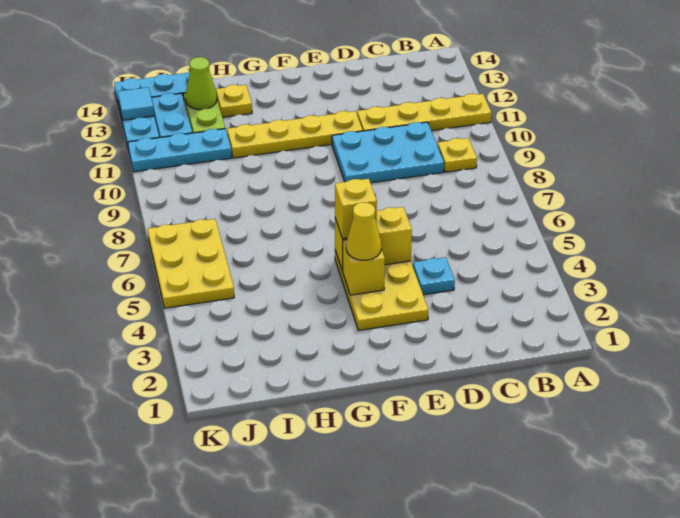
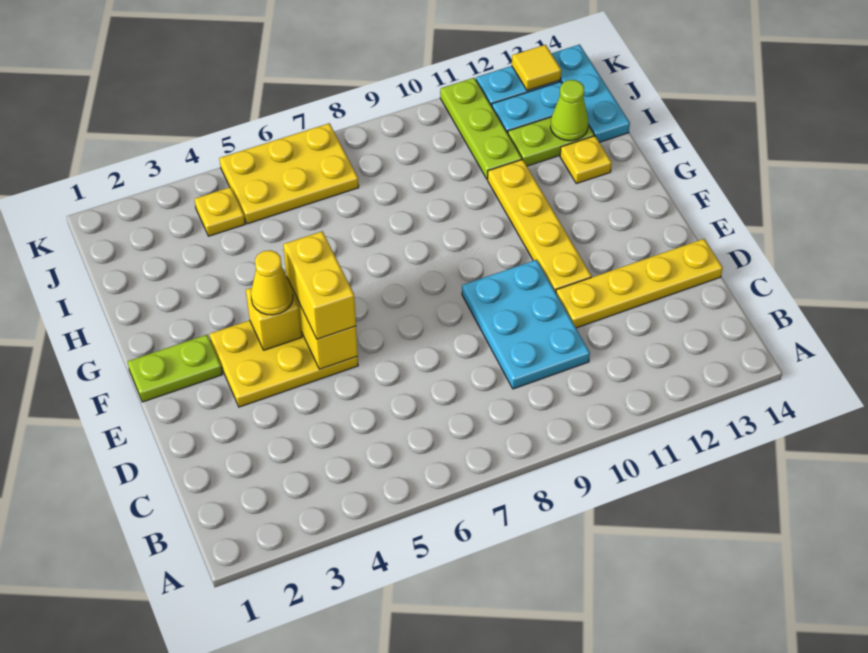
yellow 1x4 plate [357,94,492,131] -> yellow 1x4 plate turned to [556,239,723,328]
yellow 1x1 plate [438,138,477,172] -> yellow 1x1 plate moved to [194,187,245,236]
cyan 1x1 plate [413,257,455,295] -> none
none -> lime 1x2 plate [128,335,222,402]
yellow 1x1 brick [335,179,377,239] -> yellow 1x2 brick [283,231,356,339]
cyan 1x3 plate [128,129,232,172] -> lime 1x3 plate [440,78,522,179]
cyan 1x1 tile [118,87,154,120] -> yellow 1x1 tile [512,45,561,91]

